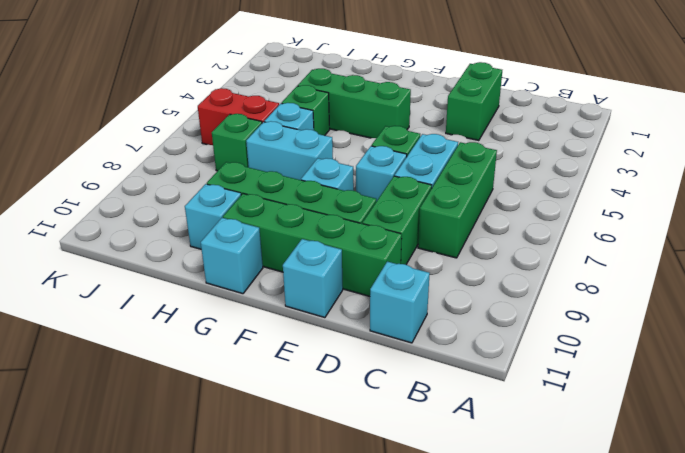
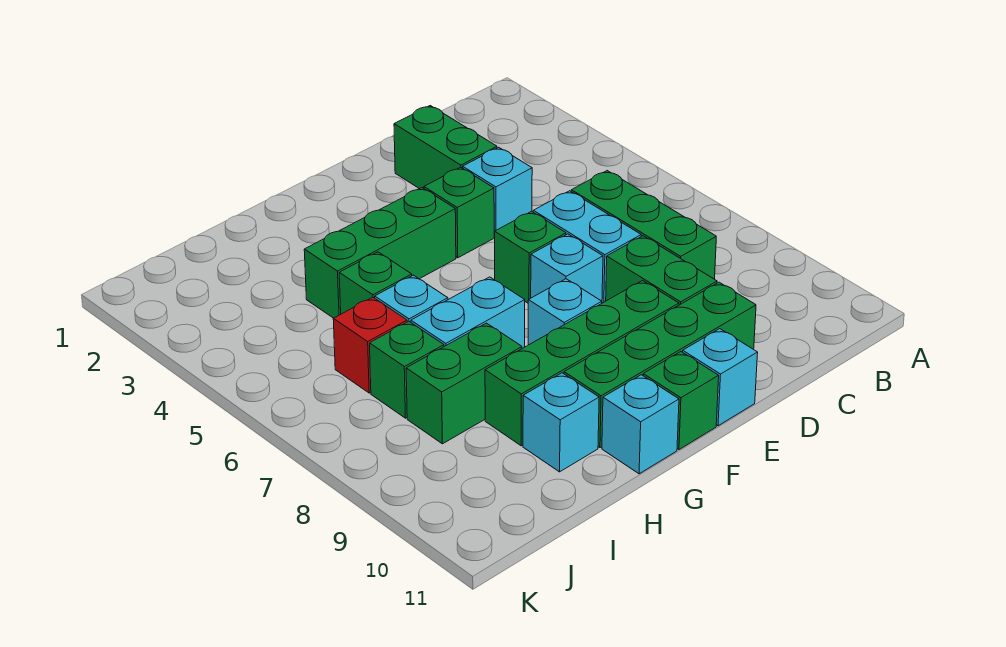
cyan 1x1 brick [370,262,430,343] -> cyan 1x1 brick moved to [463,147,532,236]
none -> green 1x1 brick [424,167,494,258]
none -> green 1x1 brick [643,352,719,449]
none -> green 1x2 brick [406,323,522,444]
red 1x2 brick [198,88,279,145] -> red 1x1 brick [333,297,407,393]

